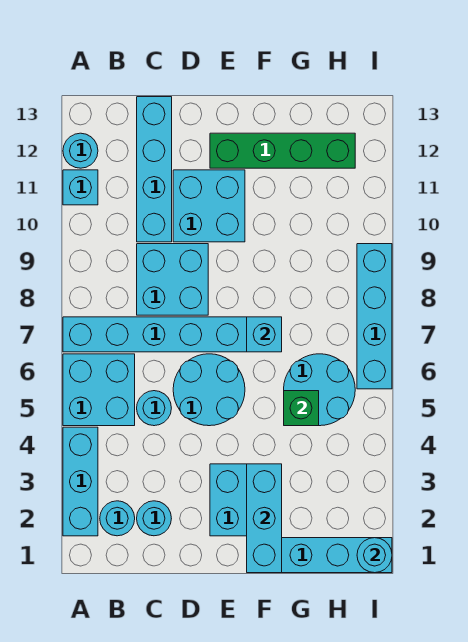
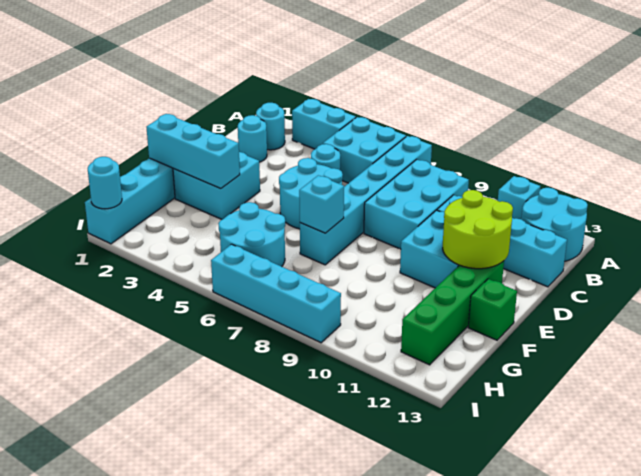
cyan 1x3 brick [63,427,98,536] -> cyan 1x2 brick [292,99,356,149]
cyan 1x1 round brick [63,133,98,168] -> cyan 2x2 round brick [521,188,588,261]
cyan 2x2 brick [137,244,208,315] -> cyan 2x3 brick [364,160,469,249]
none -> lime 2x2 round brick [443,190,513,269]
green 1x1 brick [284,391,319,426] -> green 1x1 brick moved to [468,279,517,340]

